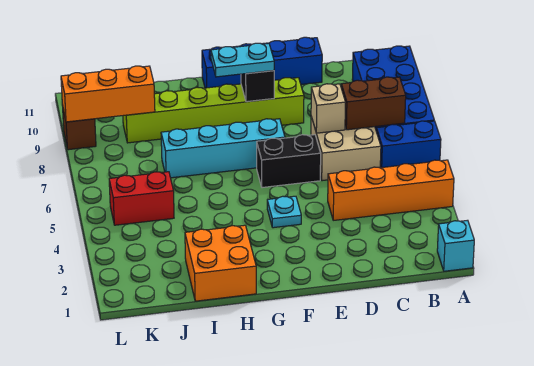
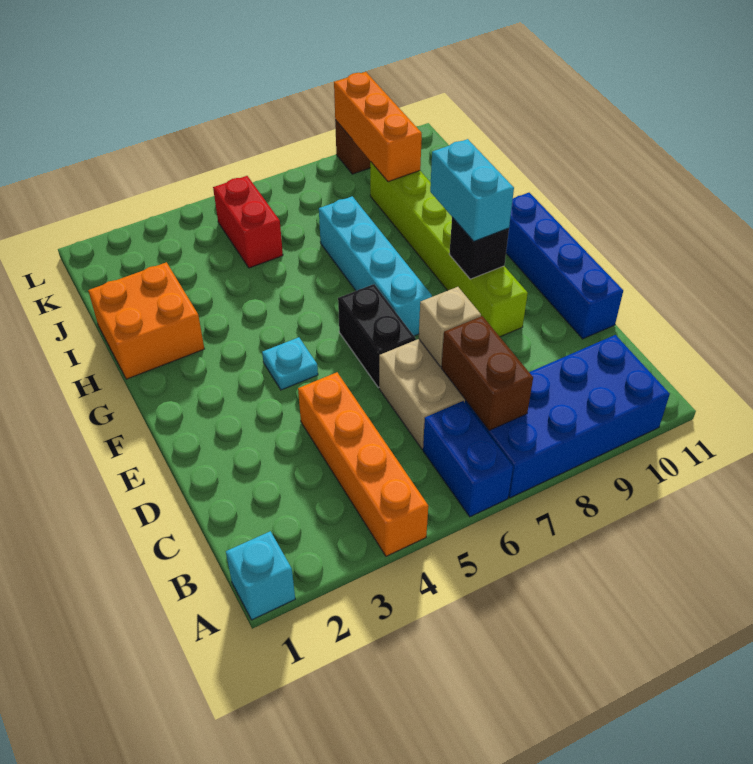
cyan 1x2 plate [211,43,274,77] -> cyan 1x2 brick [430,139,514,241]

